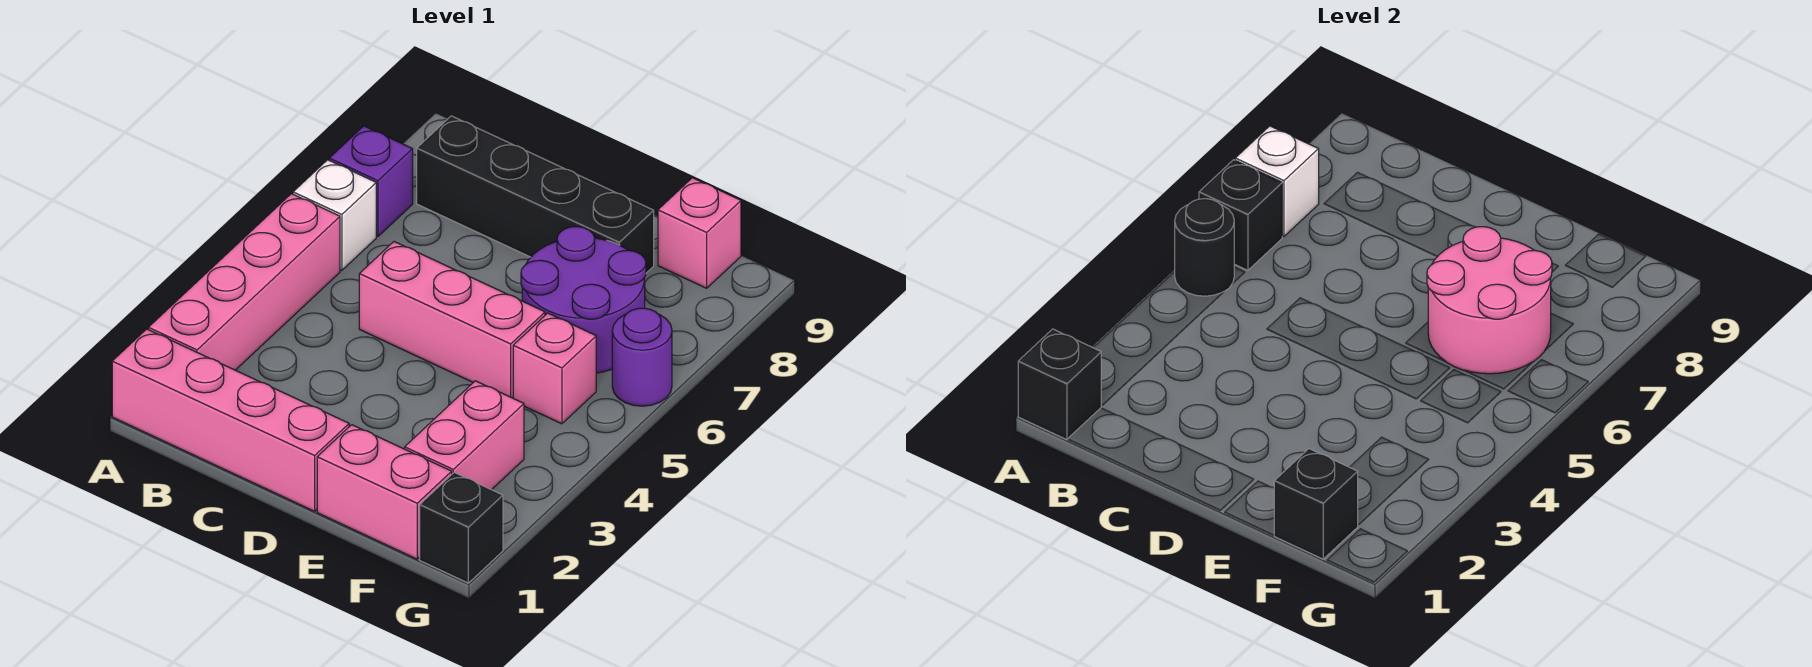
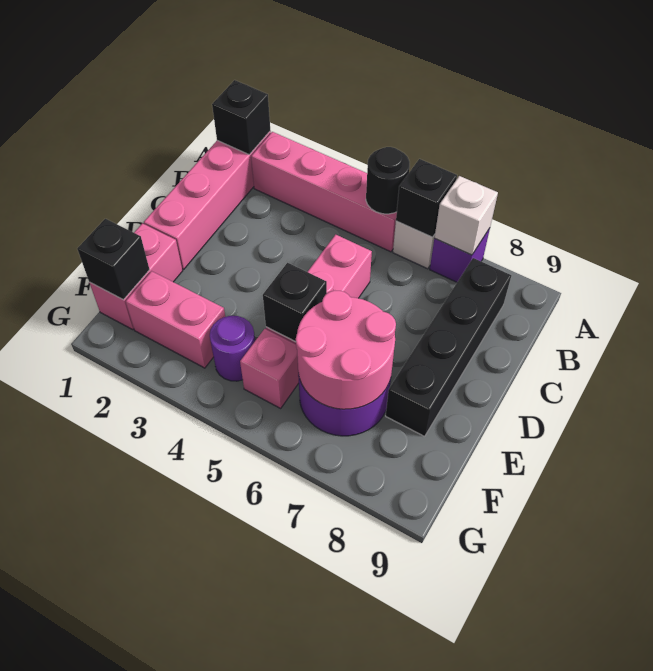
pink 1x1 brick [658,178,741,288] -> none
black 1x1 brick [420,473,503,583] -> black 1x1 brick moved to [263,263,327,342]
purple 1x1 round brick [612,308,672,406] -> purple 1x1 round brick moved to [210,316,255,381]

